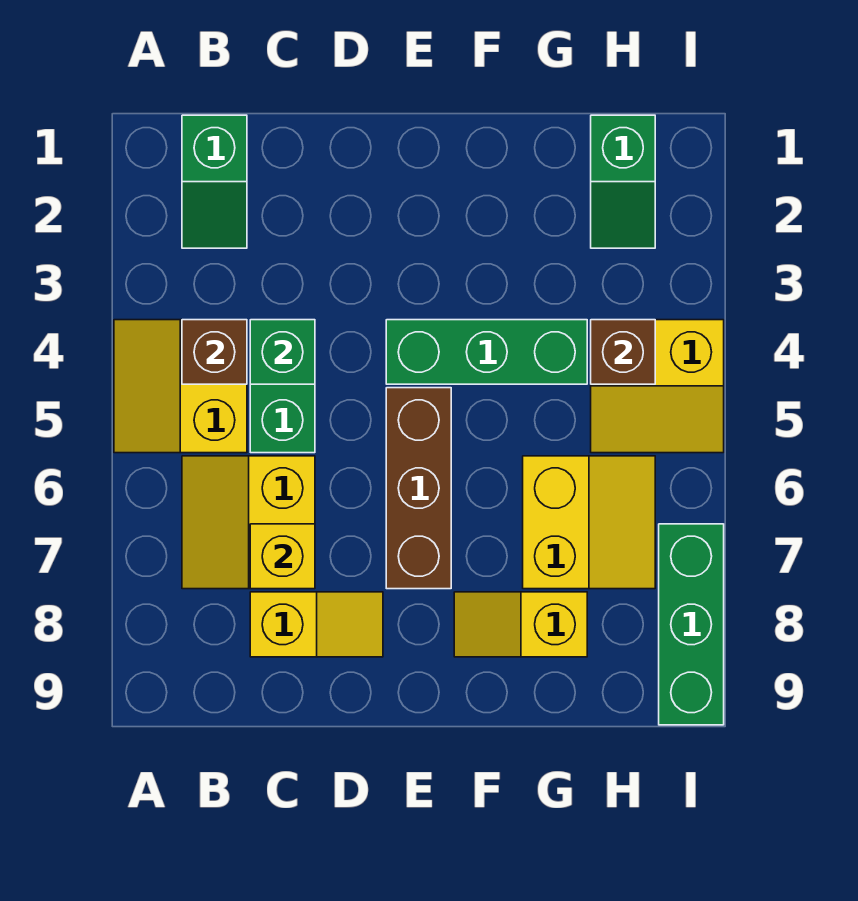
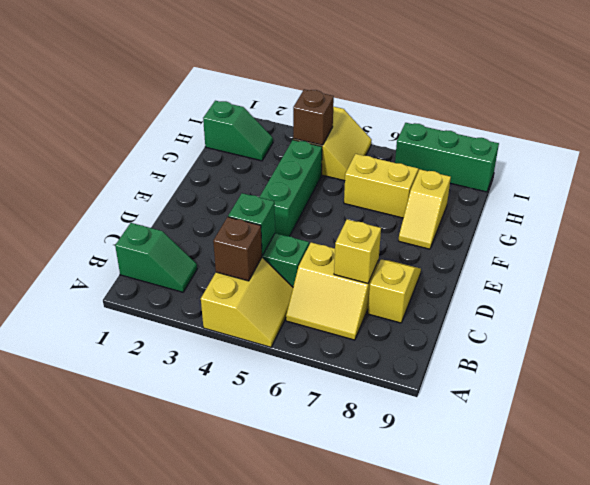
yellow 2x2 slope [114,320,247,453] -> yellow 2x2 slope turned to [201,257,293,347]
brown 1x3 brick [386,388,451,589] -> none

